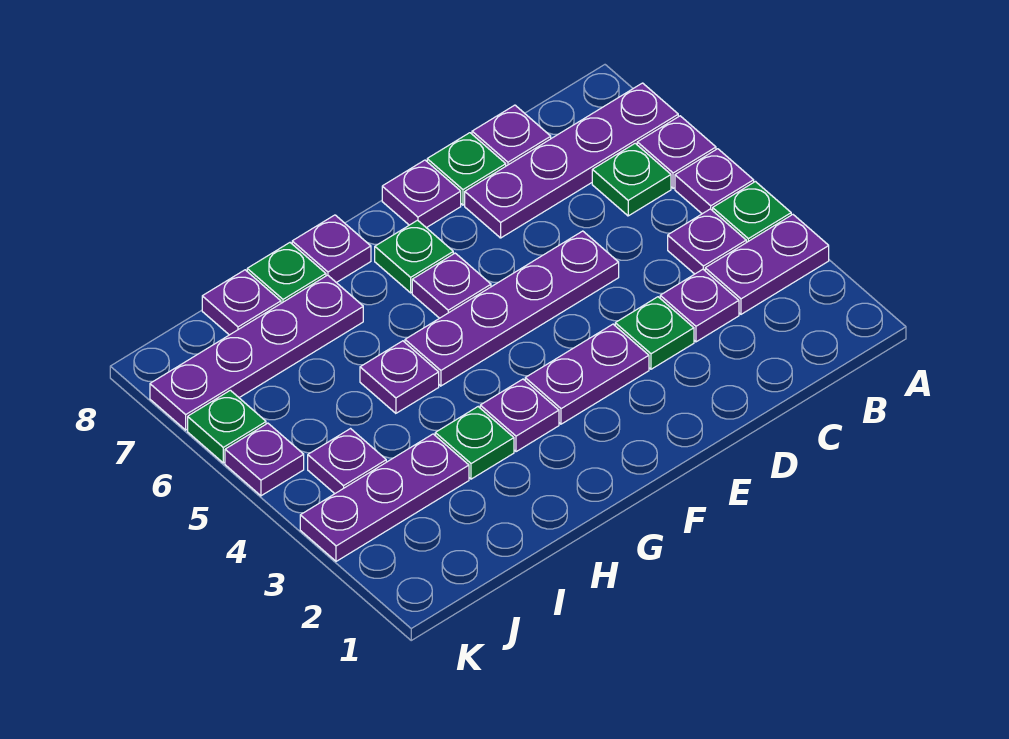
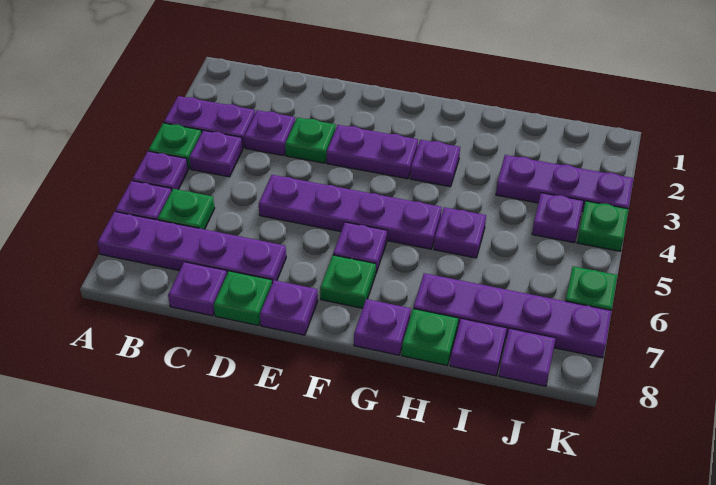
green 1x1 plate [435,407,514,479] -> green 1x1 plate moved to [577,201,628,251]
purple 1x1 plate [225,423,304,496] -> purple 1x1 plate moved to [499,328,556,386]

